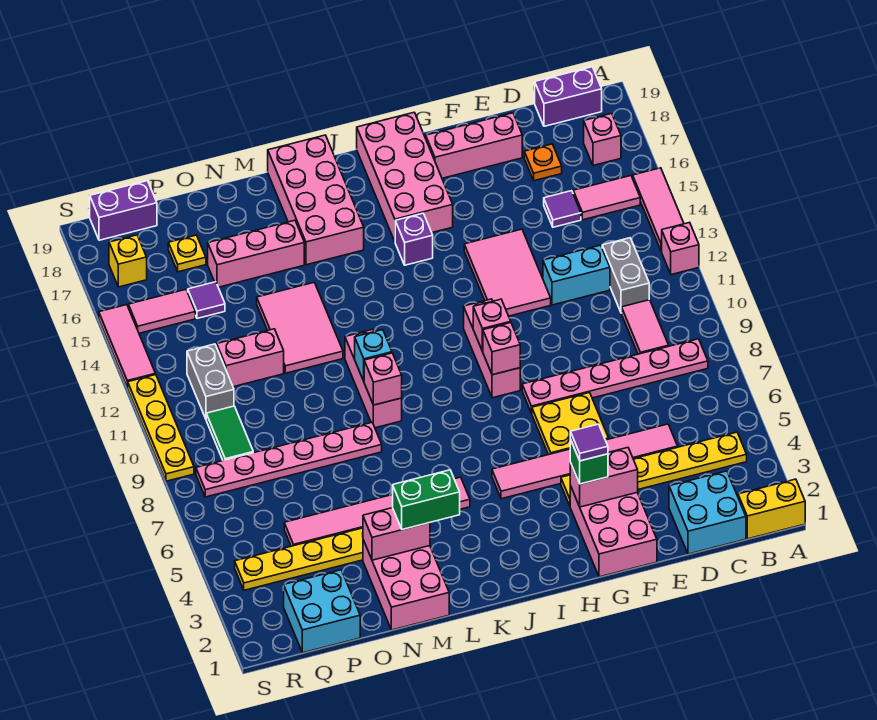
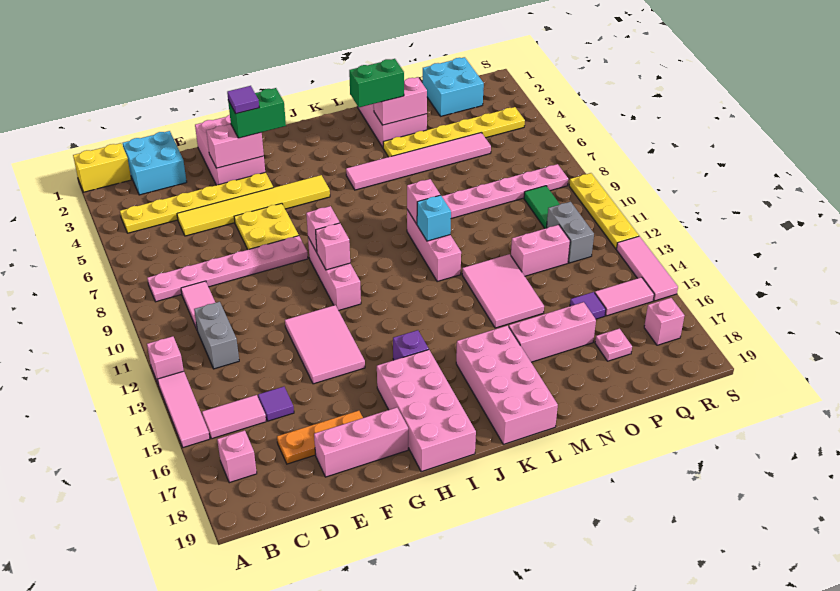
purple 1x2 brick [535,67,602,126] -> none
pink 1x6 tile [492,424,678,499] -> yellow 1x6 tile [177,175,330,236]
cyan 1x2 brick [543,245,610,305] -> none
orange 1x1 plate [524,144,562,181] -> orange 1x3 plate [277,411,363,464]
green 1x1 brick [570,439,608,484] -> green 1x2 brick [228,88,286,138]
yellow 1x1 plate [168,235,206,272] -> pink 1x1 plate [595,329,632,361]
purple 1x2 brick [90,181,157,240] -> none
yellow 1x1 brick [109,235,147,287] -> pink 1x1 brick [644,298,685,345]

